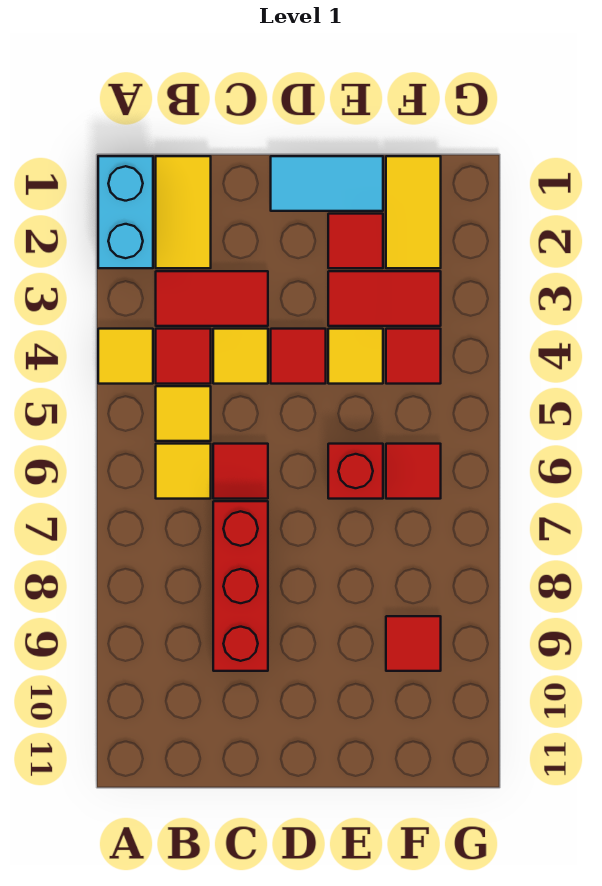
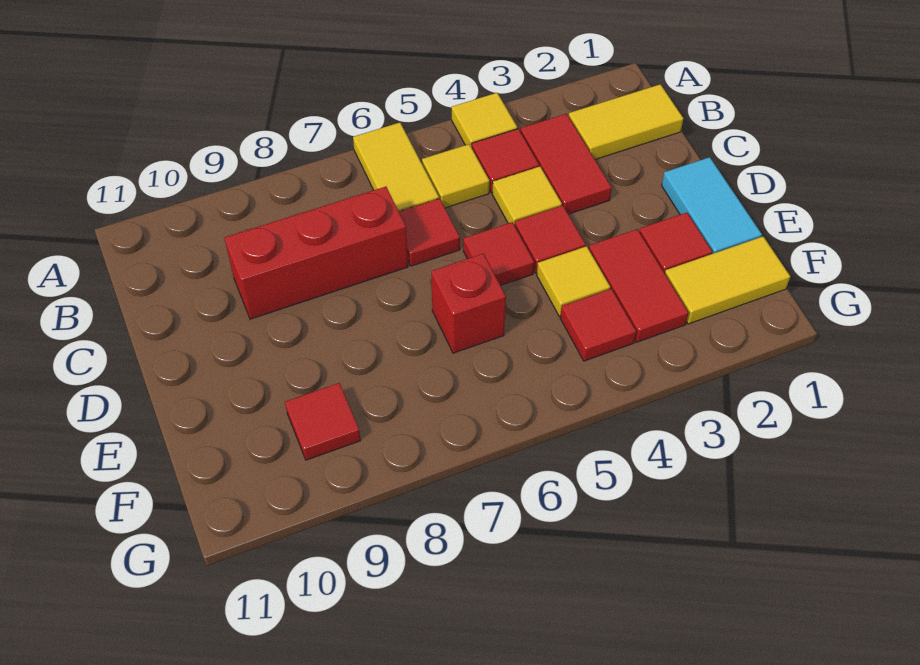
cyan 1x2 brick [98,156,153,268] -> none
yellow 1x1 tile [156,444,211,499] -> yellow 1x2 tile [353,123,439,211]
red 1x1 tile [386,444,441,499] -> red 1x1 tile moved to [463,222,534,285]

